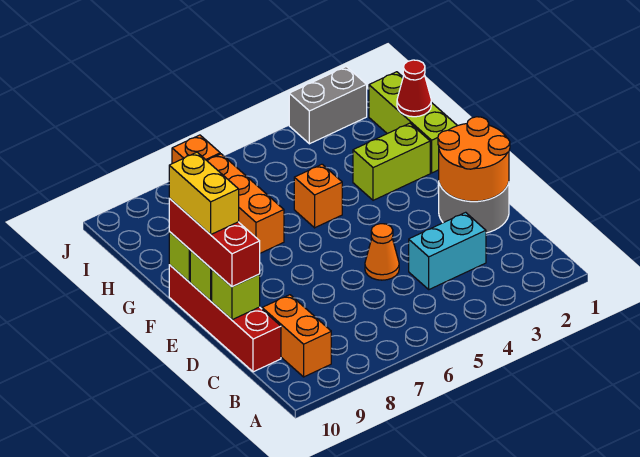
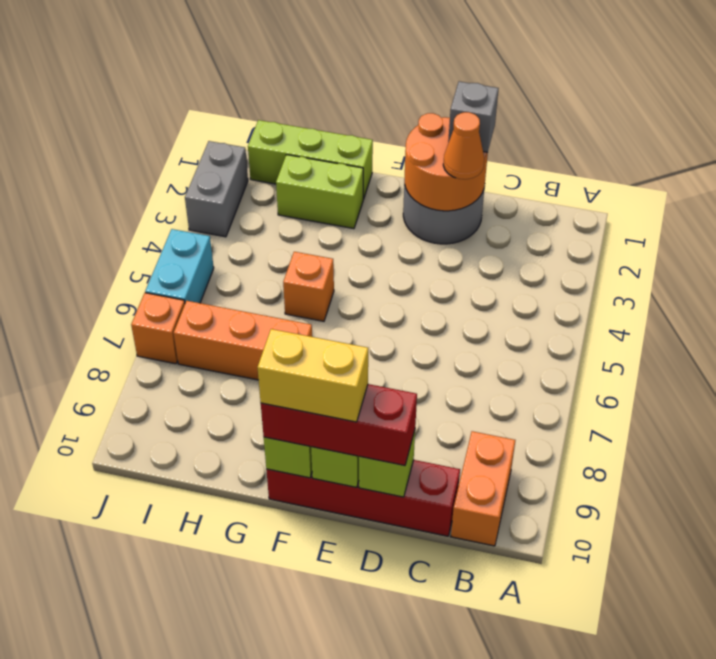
orange 1x2 brick [262,295,331,377] -> orange 1x2 brick turned to [451,431,515,546]
cyan 1x2 brick [409,212,486,289] -> cyan 1x2 brick moved to [145,229,214,303]
none -> grey 1x1 brick [448,81,499,152]
orange 1x1 cone [365,224,399,280] -> orange 1x1 cone moved to [443,112,484,179]
lime 1x2 brick [353,123,430,200] -> lime 1x2 brick turned to [276,155,363,229]
red 1x1 cone [397,60,431,117] -> none

